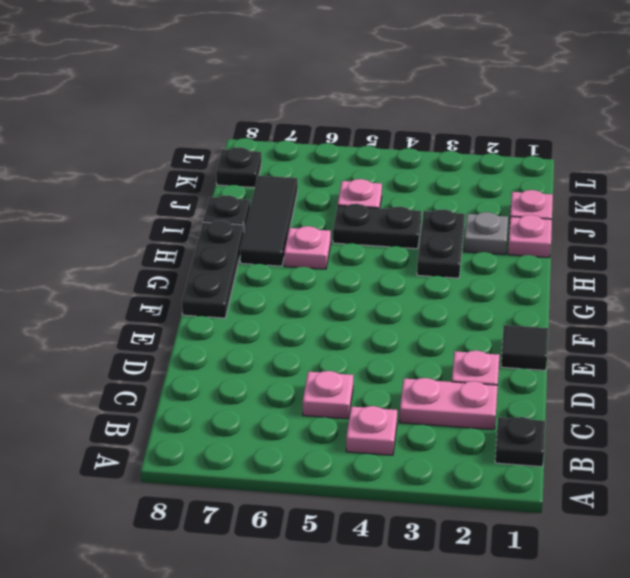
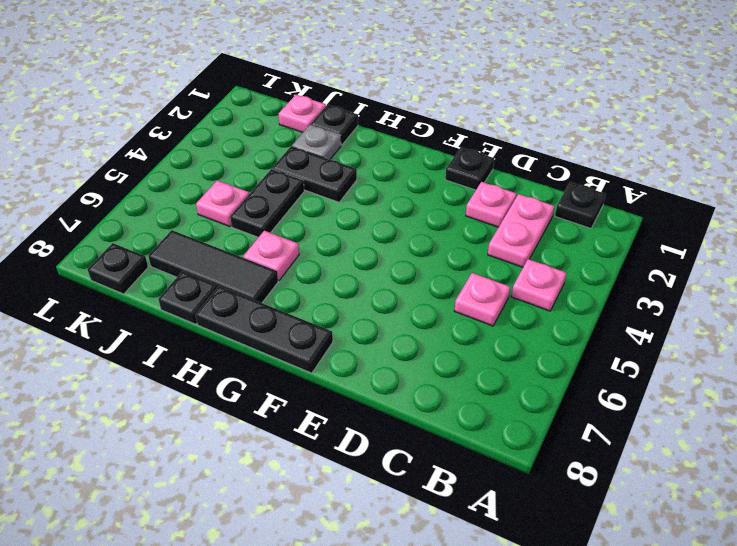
black 1x1 tile [501,325,548,371] -> black 1x1 plate [445,148,494,190]
pink 1x1 plate [508,215,552,258] -> black 1x1 plate [310,105,358,145]

